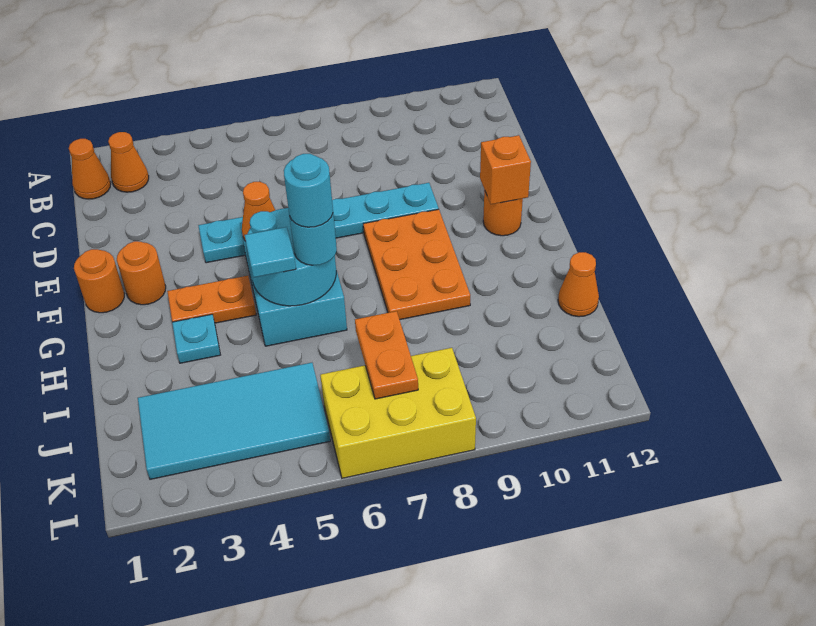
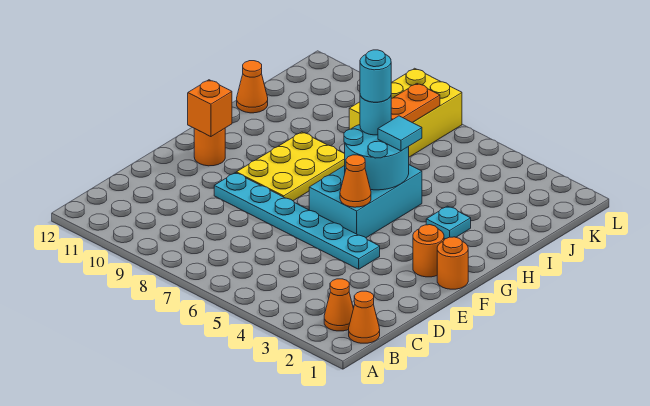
orange 2x3 plate [363,209,470,320] -> yellow 2x3 plate [236,132,345,201]
orange 1x2 plate [167,276,256,323] -> none
cyan 2x4 tile [138,363,330,479] -> none
yellow 2x3 brick [320,348,476,478] -> yellow 2x3 brick turned to [349,68,462,157]

